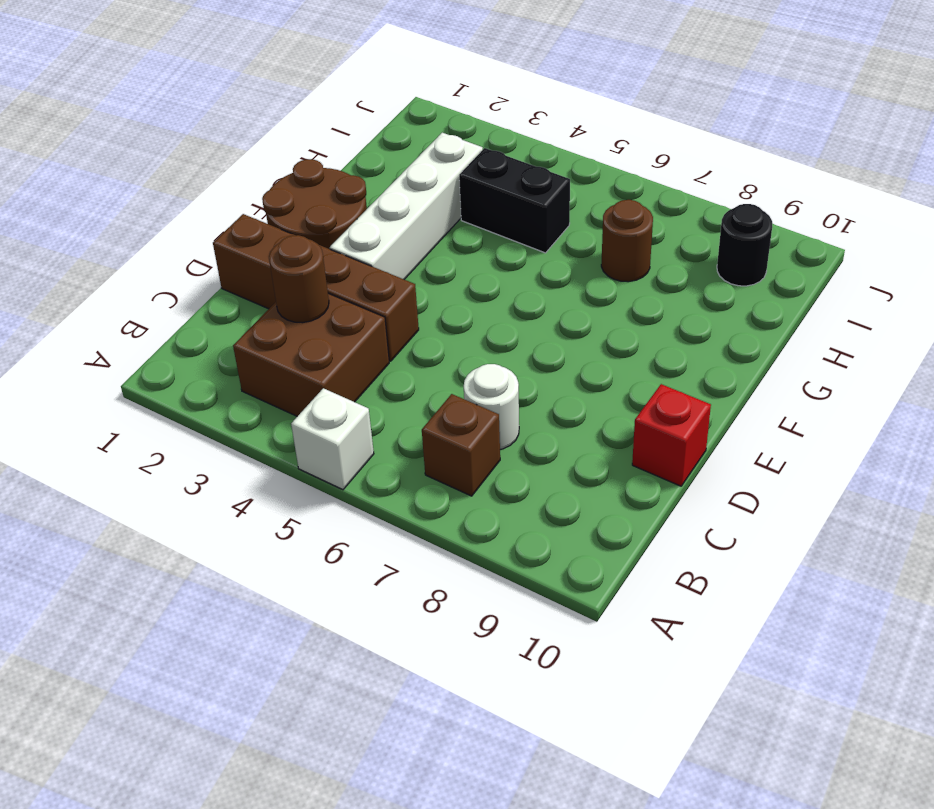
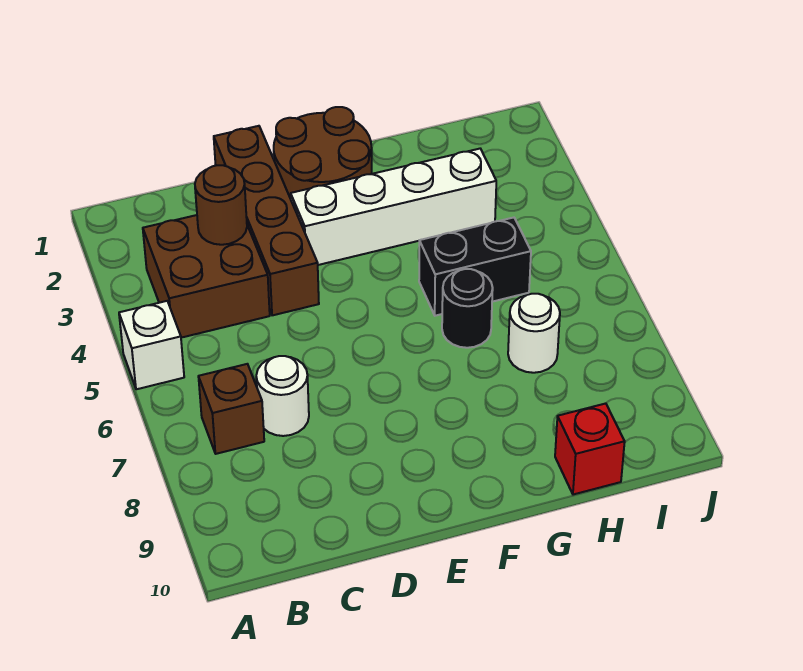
red 1x1 brick [632,384,711,486] -> red 1x1 brick moved to [555,403,625,495]
black 1x2 brick [459,148,570,253] -> black 1x2 brick turned to [419,218,531,316]
brown 1x1 round brick [601,200,653,282] -> white 1x1 round brick [508,294,560,373]
black 1x1 round brick [717,204,772,286] -> black 1x1 round brick moved to [442,269,493,348]

